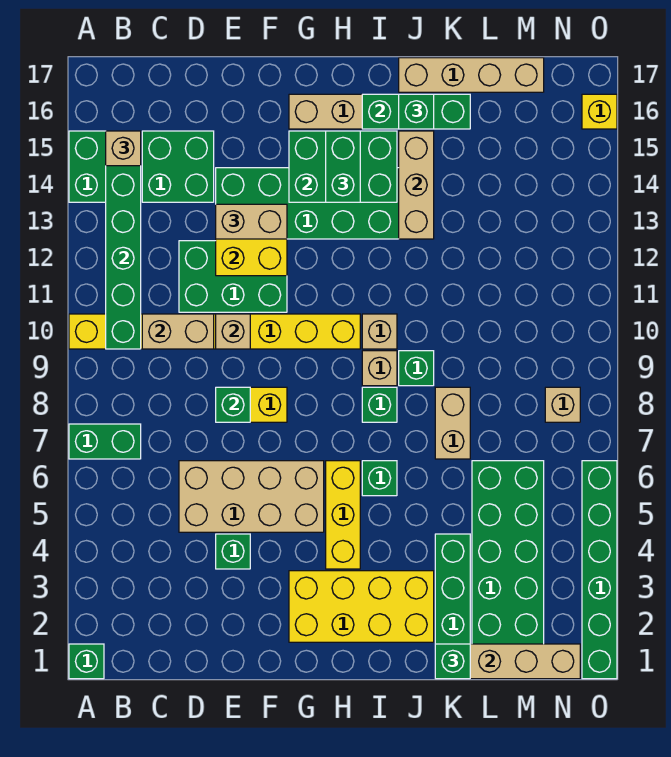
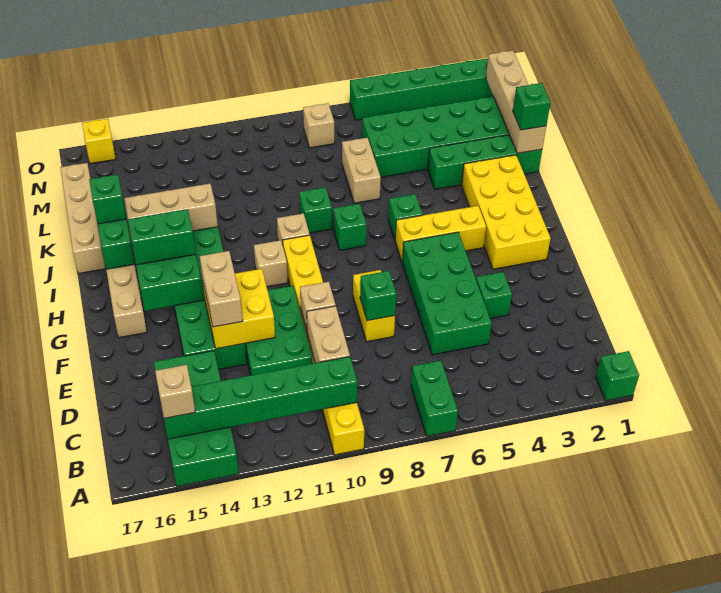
tan 2x4 brick [179,461,324,532] -> green 2x4 brick [402,232,492,355]
tan 1x1 brick [362,351,397,386] -> tan 1x1 brick moved to [254,240,288,287]
tan 1x2 brick [435,387,470,459] -> tan 1x2 brick turned to [342,138,381,203]

